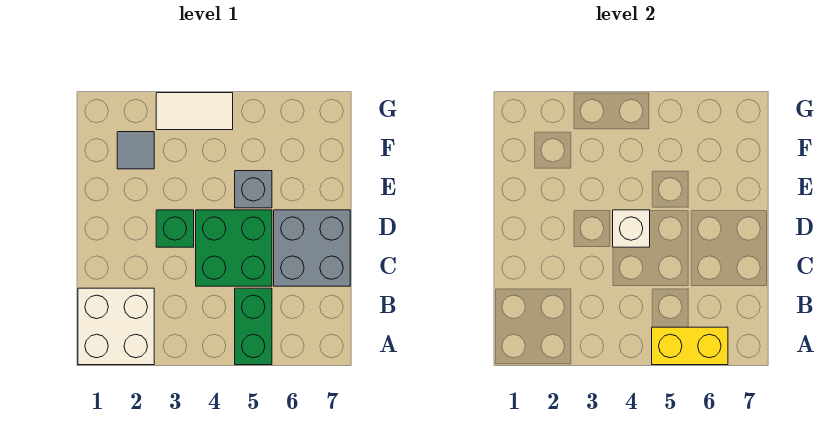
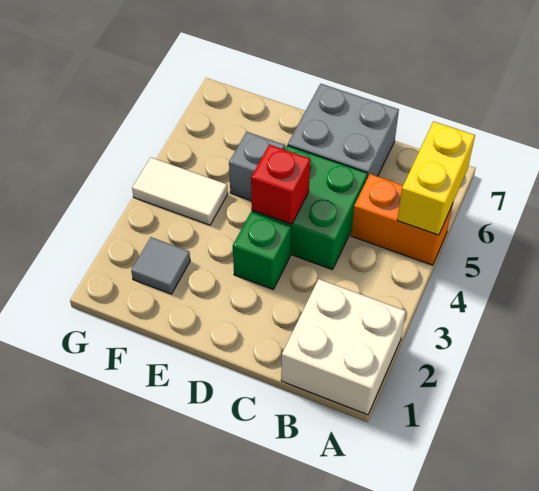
green 1x2 brick [235,288,272,365] -> orange 1x2 brick [351,174,453,265]
white 1x1 brick [613,210,650,247] -> red 1x1 brick [251,145,310,224]
white 1x2 tile [156,93,233,130] -> white 1x2 tile turned to [132,157,228,225]

